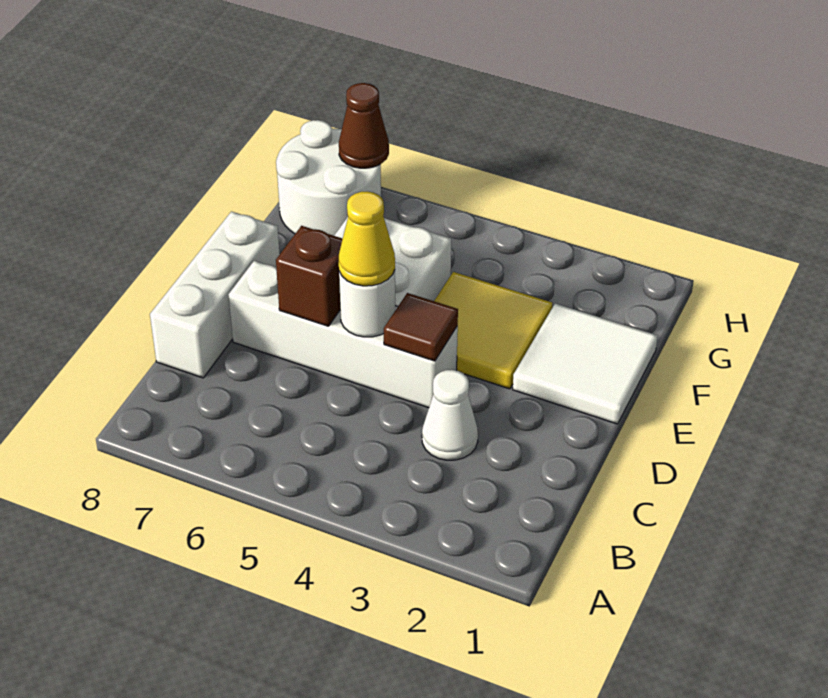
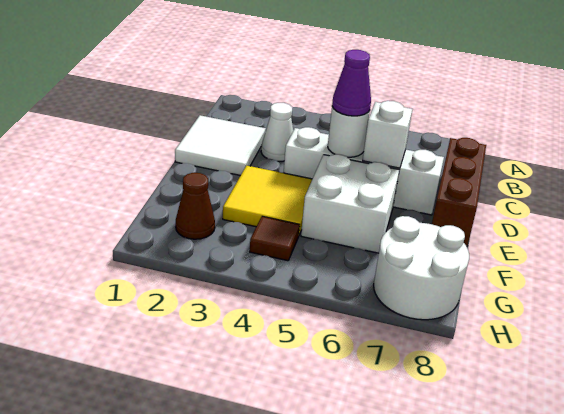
white 1x3 brick [150,212,280,378] -> brown 1x3 brick [432,138,486,246]
brown 1x1 tile [384,293,458,361] -> brown 1x1 tile moved to [250,216,300,261]
yellow 1x1 cone [339,191,395,286] -> purple 1x1 cone [332,50,371,116]
brown 1x1 brick [276,226,343,326] -> white 1x1 brick [363,101,412,168]
white 2x2 tile [513,303,658,424] -> white 2x2 tile moved to [175,115,266,175]
brown 1x1 cone [339,83,389,168] -> brown 1x1 cone moved to [176,173,215,239]

